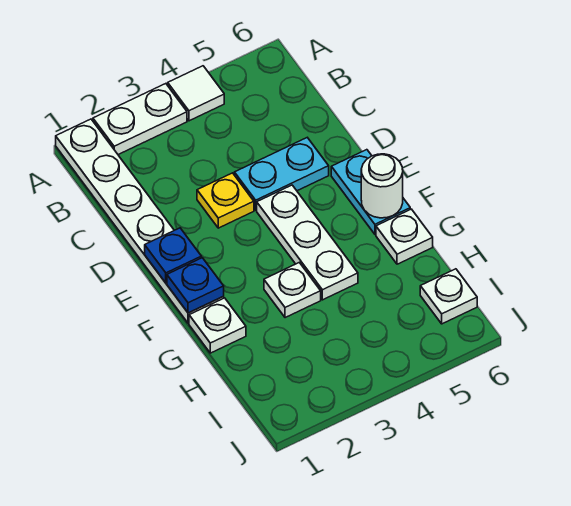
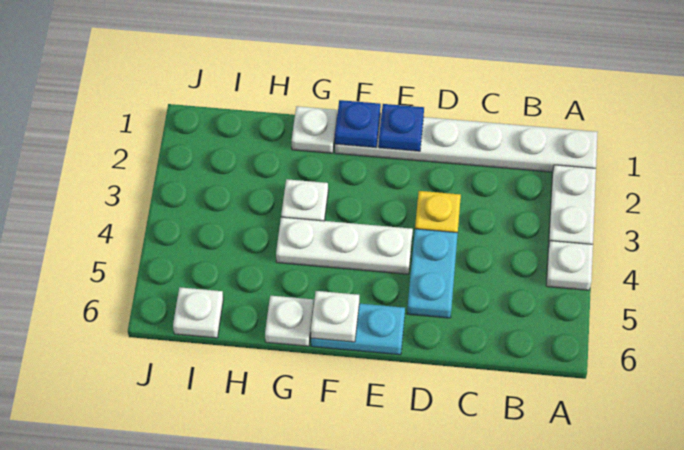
white 1x1 tile [168,66,224,121] -> white 1x1 plate [546,241,593,290]
white 1x1 round brick [361,154,403,218] -> white 1x1 plate [311,291,359,342]

